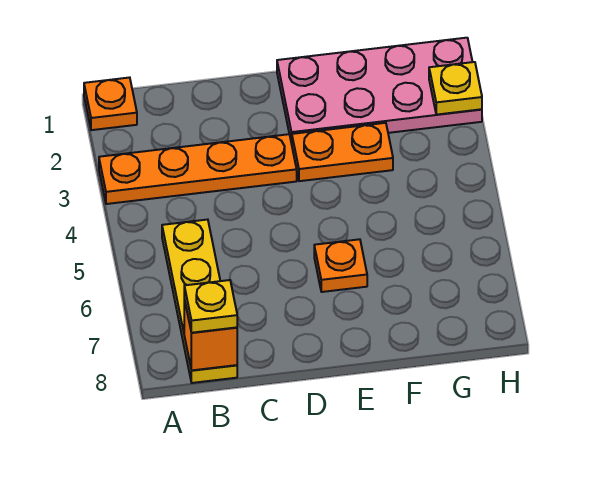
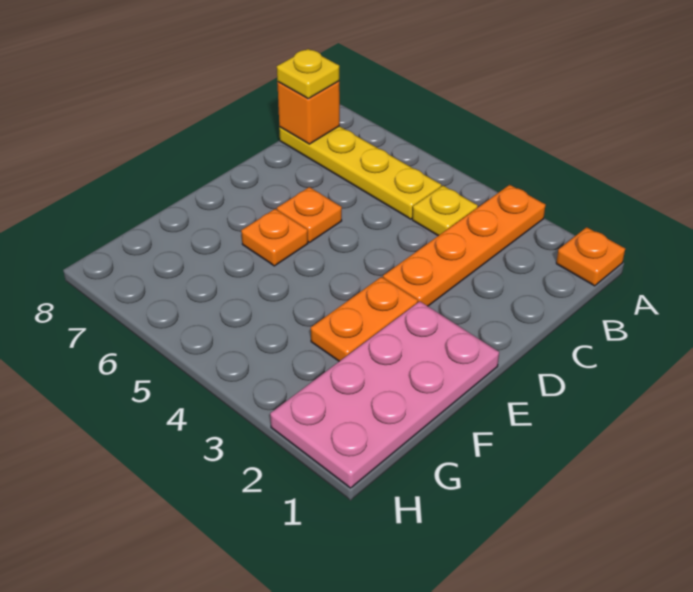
none -> orange 1x1 plate [277,187,342,242]
yellow 1x1 plate [429,62,482,115] -> yellow 1x1 plate moved to [412,186,478,236]

